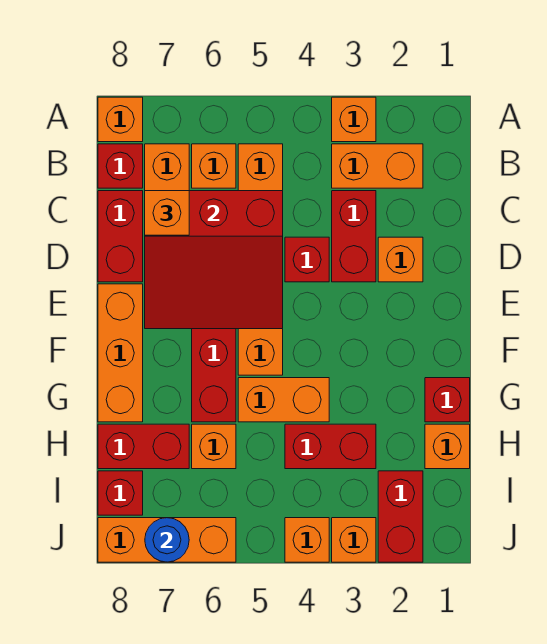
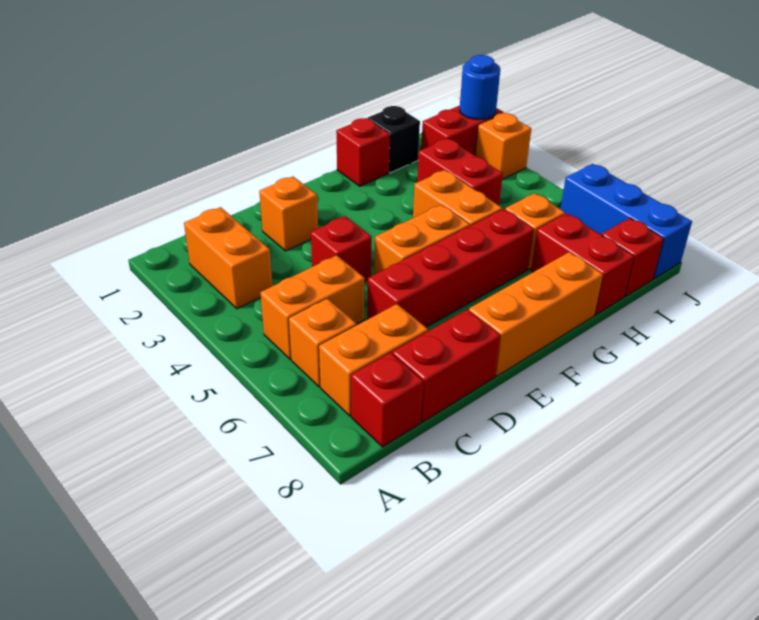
orange 1x1 brick [332,97,376,142] -> none
orange 1x1 brick [98,97,143,142] -> none
red 1x2 brick [332,191,376,282] -> none
red 3x3 slope [145,191,283,329] -> none
orange 1x1 brick [145,191,189,235] -> none
orange 1x1 brick [425,424,470,469] -> black 1x1 brick [368,106,420,173]
orange 1x1 brick [285,518,329,562] -> none
orange 1x3 brick [98,518,236,562] -> blue 1x3 brick [560,164,692,279]
blue 1x1 round brick [145,518,189,562] -> blue 1x1 round brick moved to [460,55,500,120]

